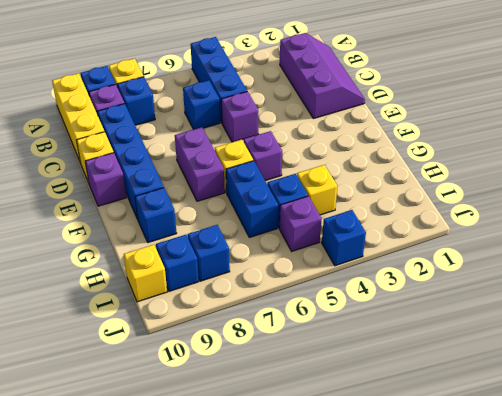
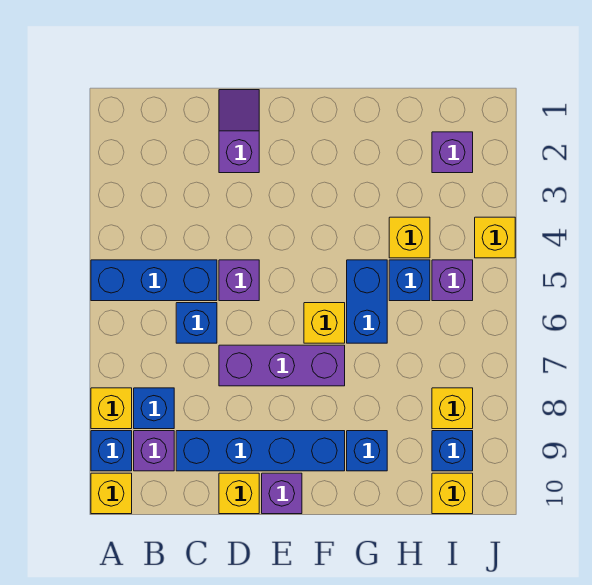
yellow 1x3 brick [52,73,104,163] -> yellow 1x1 brick [91,473,132,514]
purple 2x3 slope [280,33,365,119] -> purple 1x2 slope [219,90,259,173]
purple 1x2 brick [175,127,225,201] -> purple 1x3 brick [219,345,345,386]
purple 1x1 brick [244,131,282,181] -> purple 1x1 brick moved to [432,132,473,173]
blue 1x2 brick [226,161,278,237] -> blue 1x2 brick turned to [347,260,387,343]
blue 1x1 brick [188,225,230,281] -> yellow 1x1 brick [432,388,473,429]
blue 1x1 brick [322,210,366,266] -> yellow 1x1 brick [475,217,515,258]

